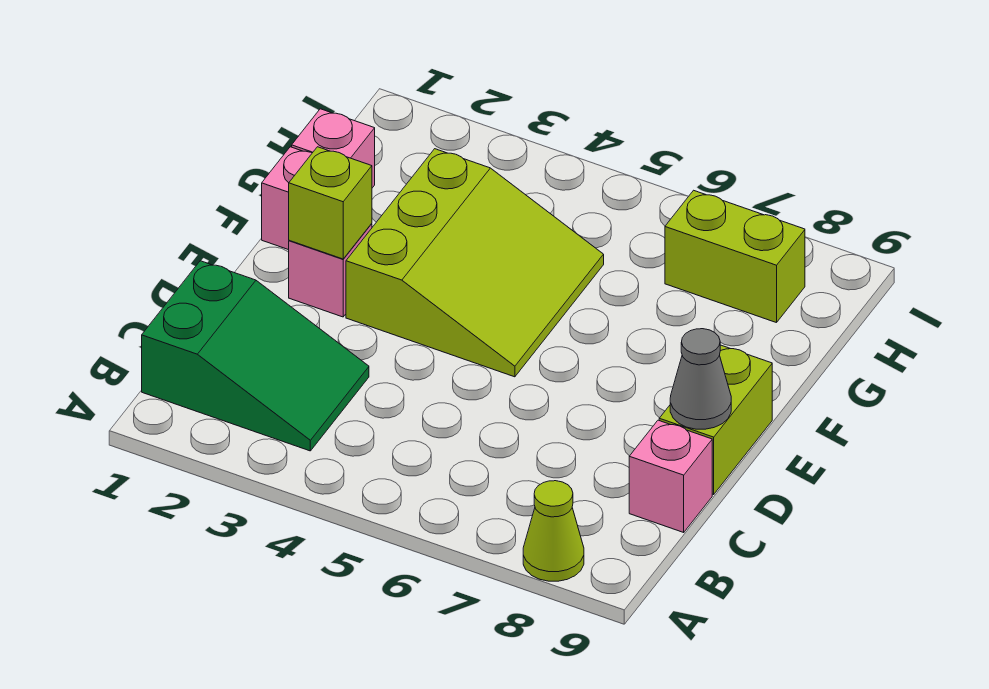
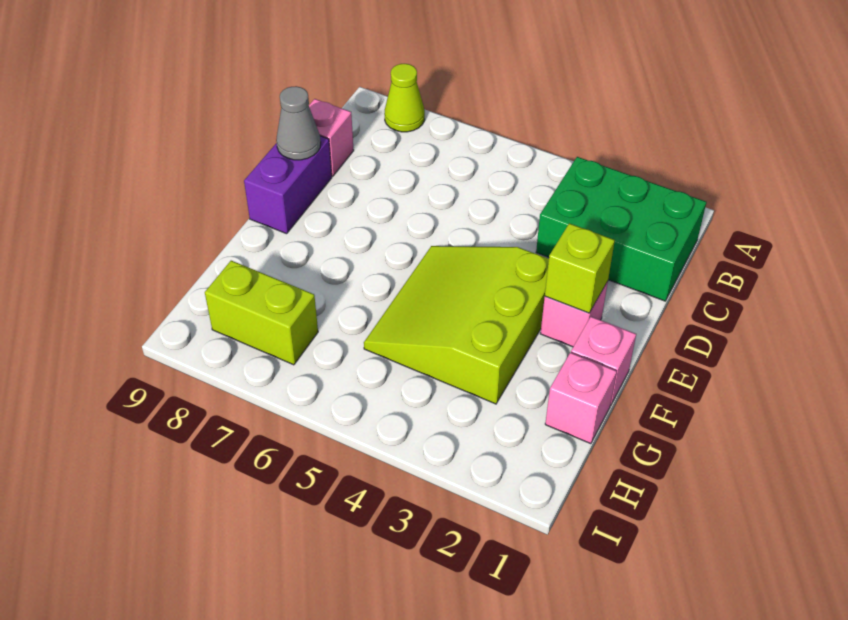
green 2x3 slope [142,261,369,451] -> green 2x3 brick [536,157,706,301]
lime 1x2 brick [659,345,772,494] -> purple 1x2 brick [244,136,332,234]

